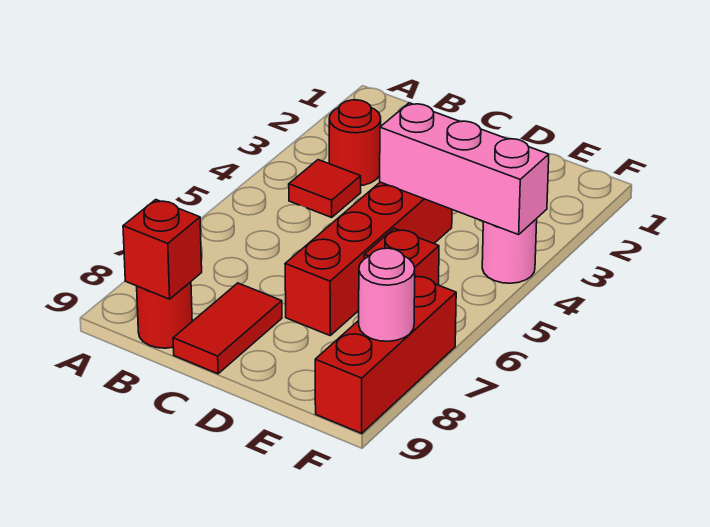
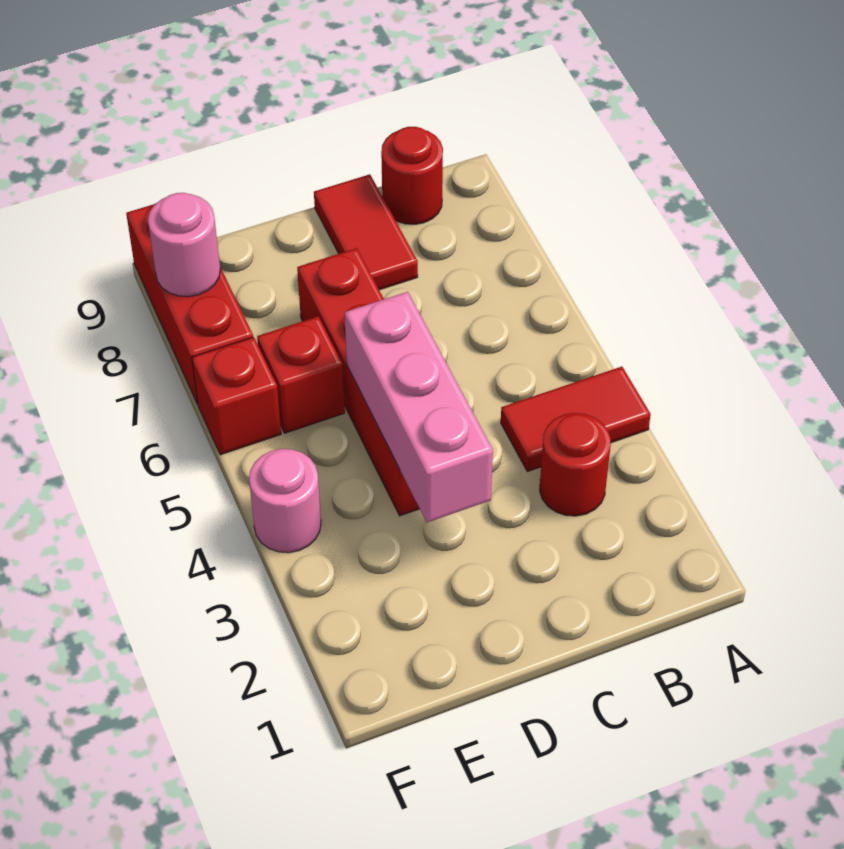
red 1x1 tile [289,160,361,217] -> red 1x2 tile [501,367,651,472]
red 1x1 brick [123,200,202,299] -> red 1x1 brick moved to [192,337,281,455]
pink 1x3 brick [380,103,549,235] -> pink 1x3 brick turned to [345,292,493,522]

